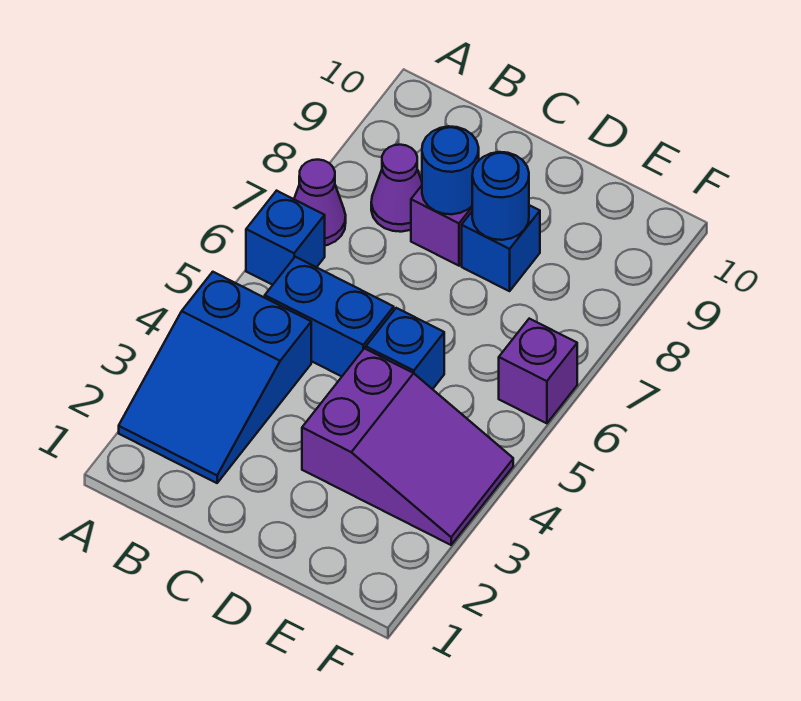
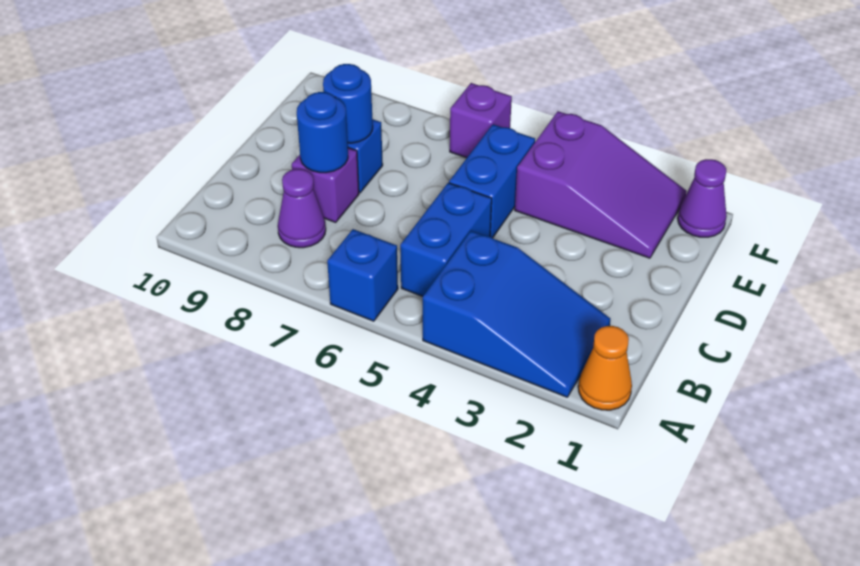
none -> orange 1x1 cone [578,326,632,410]
purple 1x1 cone [294,160,346,245] -> purple 1x1 cone moved to [678,159,727,237]
purple 2x3 slope [302,348,513,545] -> purple 2x3 slope turned to [515,111,687,258]
blue 1x1 brick [366,308,444,389] -> blue 1x2 brick [449,124,535,238]

